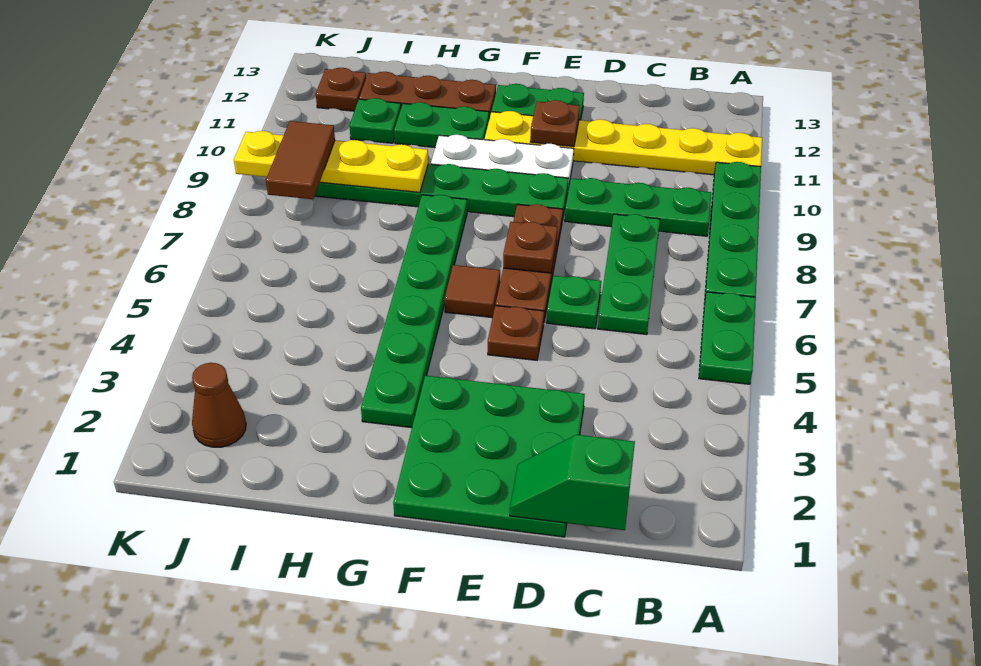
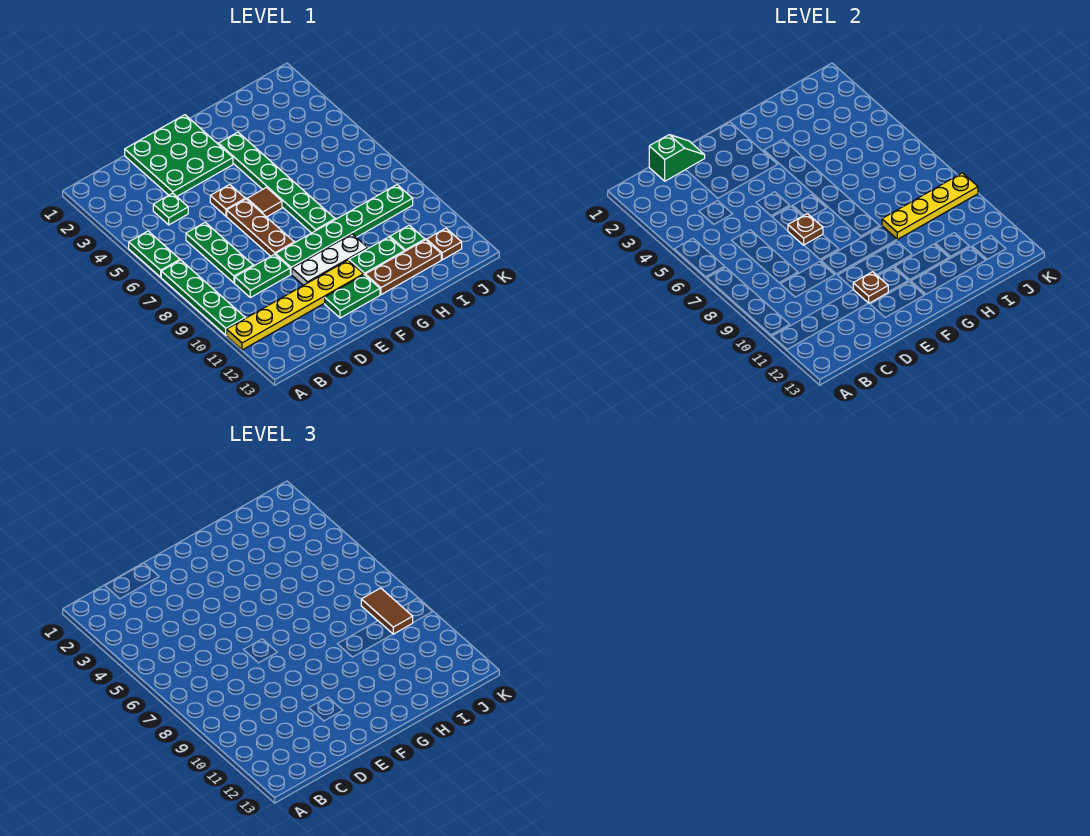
green 1x3 plate [565,178,711,236] -> green 1x2 plate [235,254,290,298]
green 1x1 plate [547,276,601,329] -> green 1x1 plate moved to [153,193,188,225]
brown 1x1 cone [192,363,246,447] -> none

